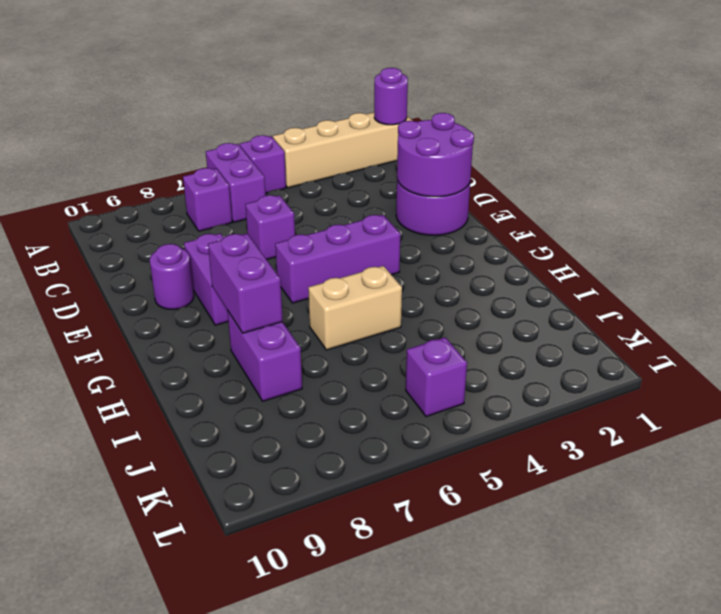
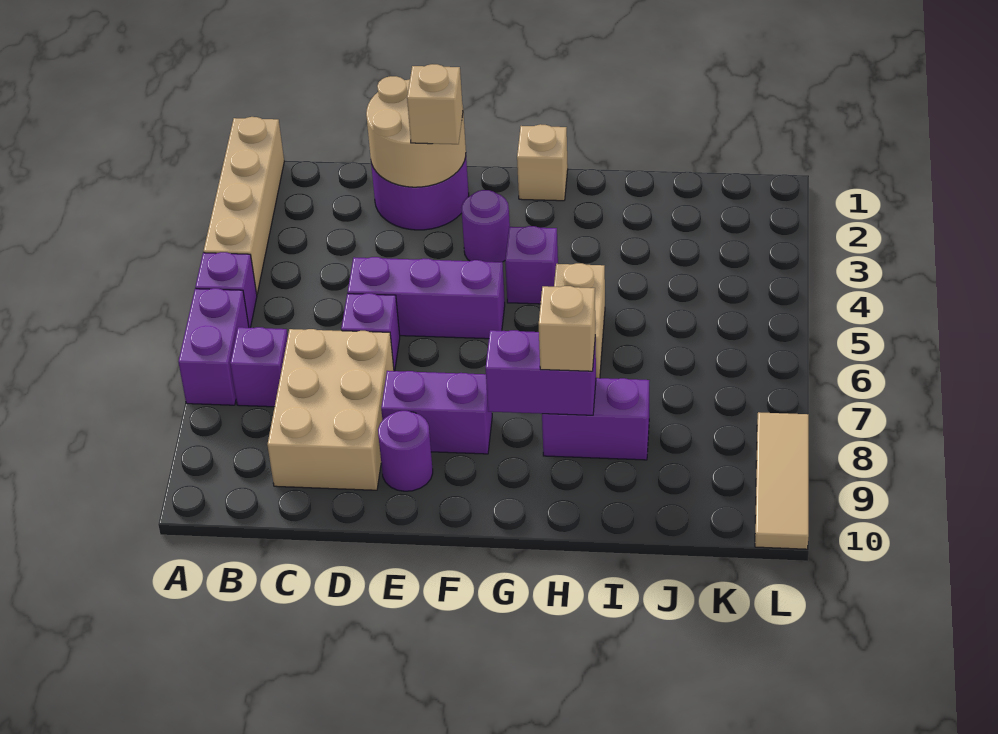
purple 1x1 round brick [374,68,408,125] -> purple 1x1 round brick moved to [461,190,510,262]
purple 1x2 brick [206,143,266,222] -> purple 1x2 brick turned to [178,288,249,405]
none -> tan 2x3 brick [268,329,394,490]
purple 2x2 round brick [397,113,474,197] -> tan 2x2 round brick [366,76,466,187]
none -> tan 1x1 brick [407,64,463,144]
purple 1x3 brick [275,215,400,303] -> purple 1x3 brick turned to [348,257,505,339]
none -> tan 1x1 brick [517,124,568,201]
none -> tan 1x1 brick [539,286,595,371]
purple 1x1 brick [406,337,467,417] -> purple 1x1 brick moved to [505,226,558,304]
none -> tan 1x3 tile [755,412,809,549]

